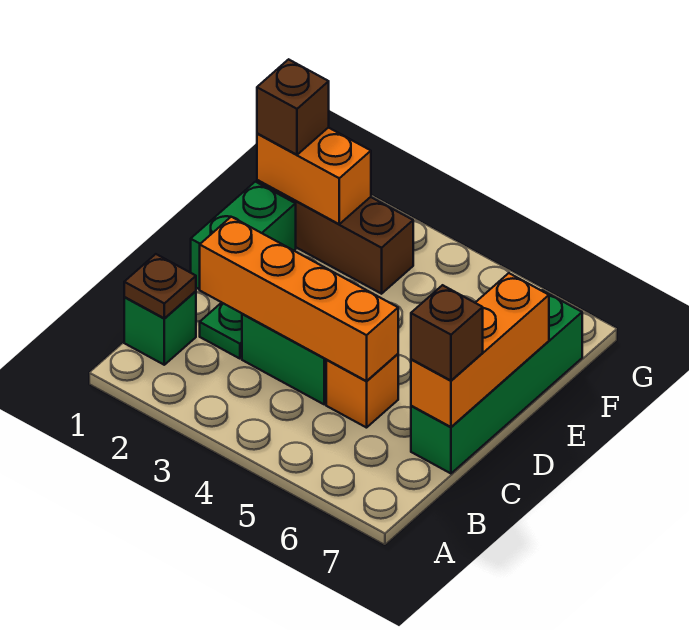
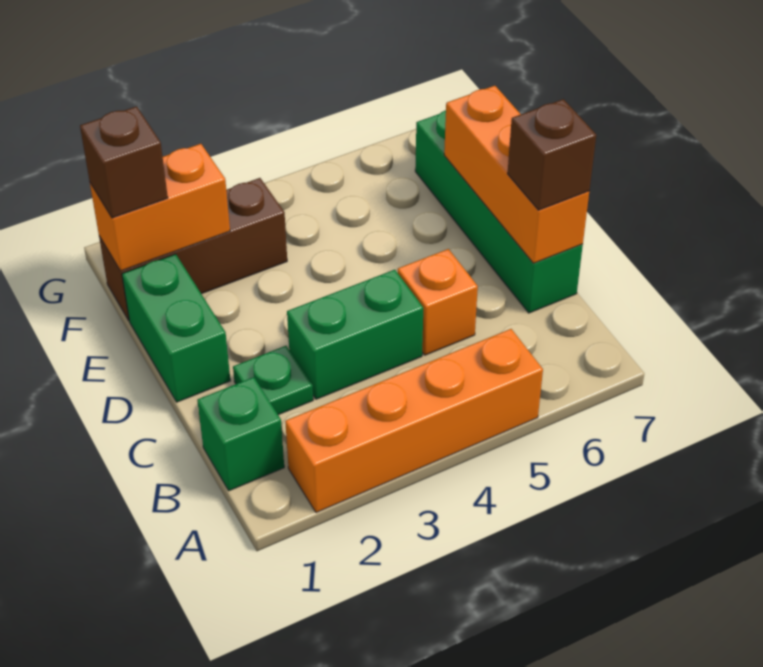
brown 1x1 plate [124,254,196,318] -> none
orange 1x4 brick [200,217,398,381] -> orange 1x4 brick moved to [285,329,543,513]

